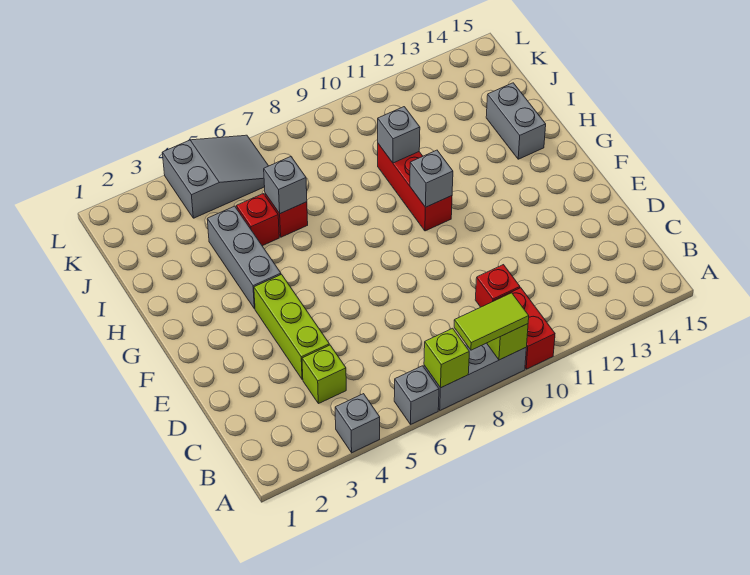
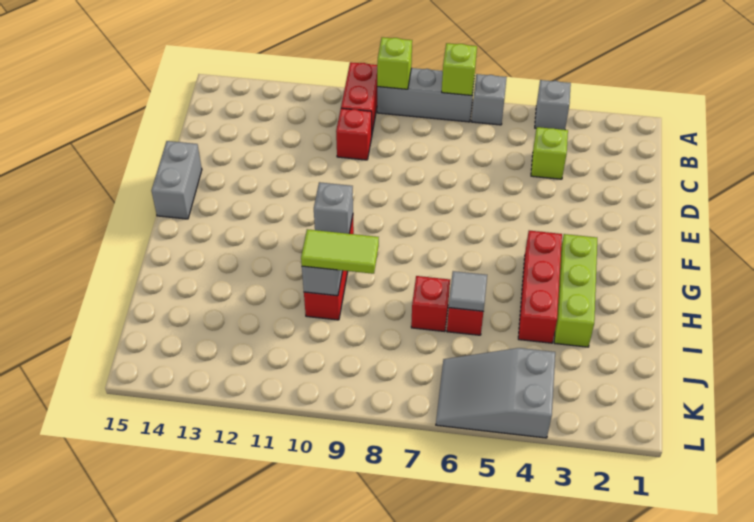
lime 1x2 tile [454,293,529,350] -> lime 1x2 tile moved to [301,229,379,274]
lime 1x3 brick [254,275,329,380] -> lime 1x3 brick moved to [554,234,597,347]
grey 1x3 brick [207,206,281,309] -> red 1x3 brick [518,231,562,343]
grey 1x2 brick [486,83,546,159] -> grey 1x2 brick moved to [151,141,202,219]
red 1x1 brick [236,194,279,246] -> red 1x1 brick moved to [411,276,450,332]
grey 1x1 brick [264,157,307,214] -> grey 1x1 tile [449,271,487,311]

